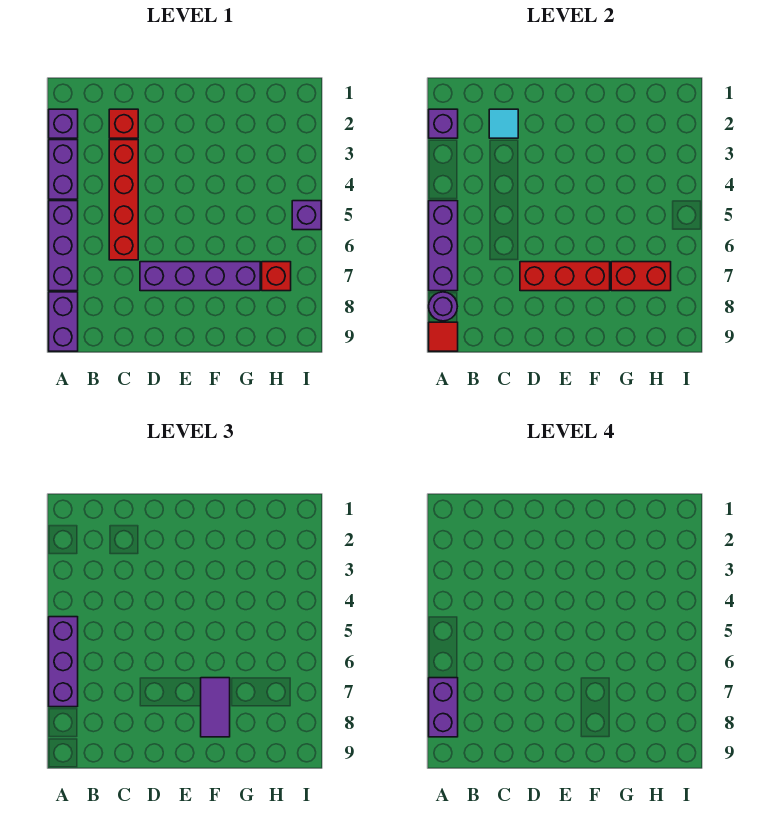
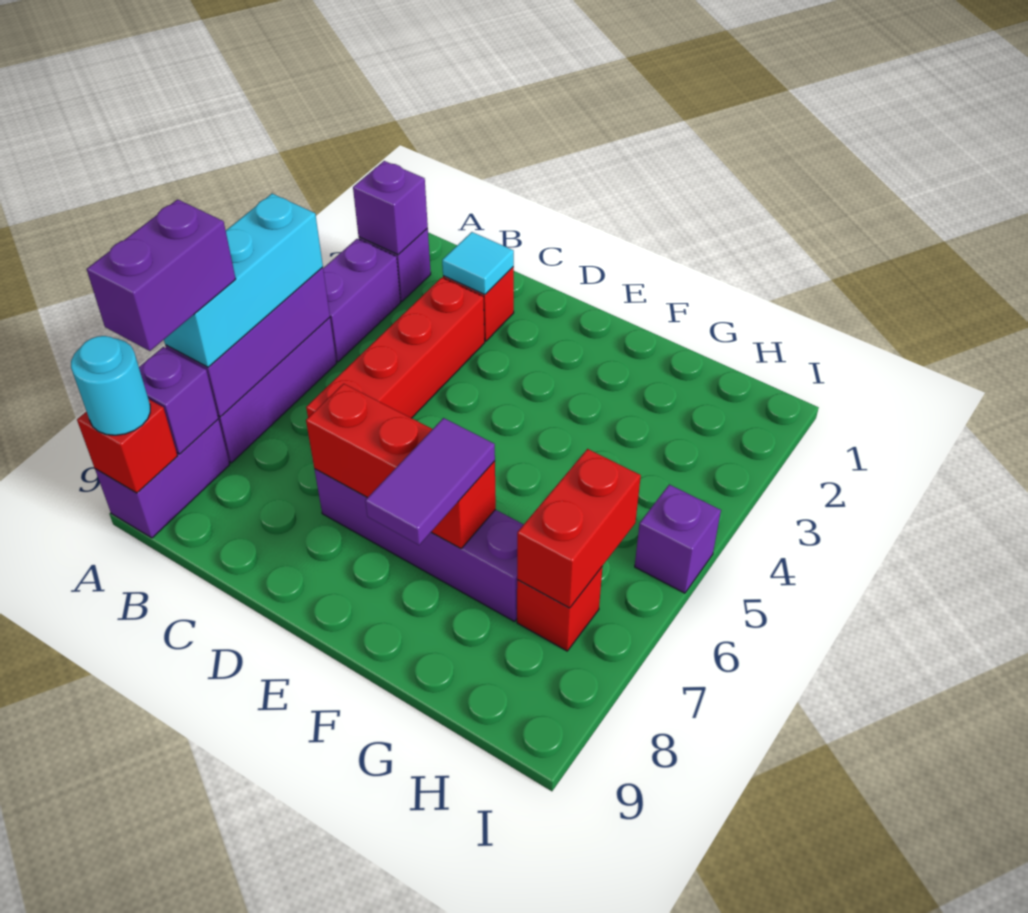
purple 1x3 brick [49,617,78,707] -> cyan 1x3 brick [164,194,323,367]
purple 1x1 round brick [429,292,457,321] -> purple 1x1 brick [139,347,218,454]
red 1x1 tile [429,322,458,351] -> red 1x1 brick [77,400,177,493]
none -> cyan 1x1 round brick [71,336,150,435]
red 1x2 brick [611,262,671,291] -> red 1x2 brick turned to [517,449,641,608]

